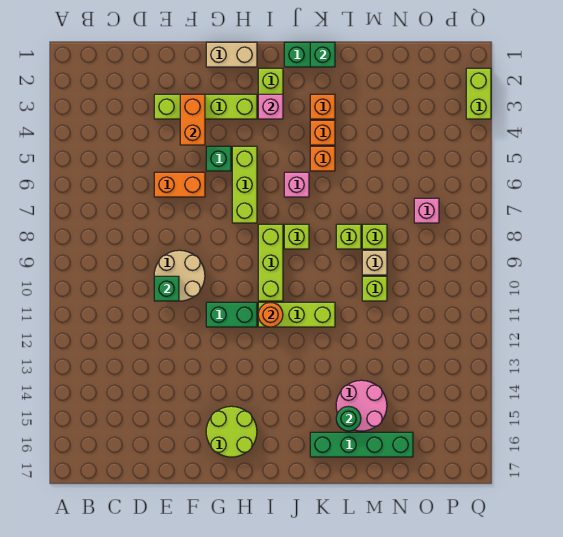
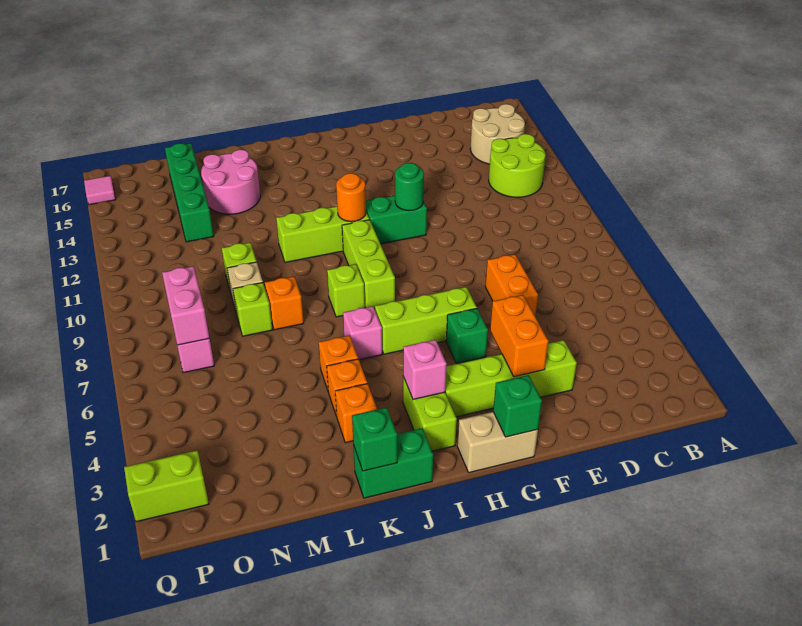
orange 1x2 brick [154,172,205,197] -> orange 1x2 brick turned to [485,254,538,316]
tan 2x2 round brick [154,250,205,301] -> tan 2x2 round brick moved to [470,104,525,164]
green 1x1 brick [154,276,179,301] -> green 1x1 brick moved to [493,375,542,437]
lime 2x2 round brick [206,406,257,457] -> lime 2x2 round brick moved to [489,134,546,197]
lime 1x3 brick [232,146,257,223] -> lime 1x3 brick turned to [375,287,477,354]
green 1x4 brick [310,432,413,457] -> green 1x4 brick turned to [165,143,214,242]
lime 1x1 brick [336,224,361,249] -> orange 1x1 brick [265,276,304,330]
green 1x1 round brick [336,406,361,431] -> green 1x1 round brick moved to [395,163,424,211]
none -> pink 1x2 brick [162,266,209,345]
lime 1x2 brick [466,68,491,119] -> lime 1x2 brick turned to [124,450,209,522]
none -> pink 1x1 tile [84,176,116,205]

